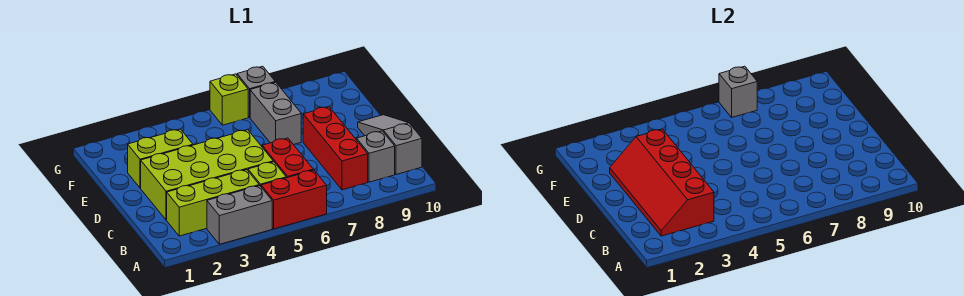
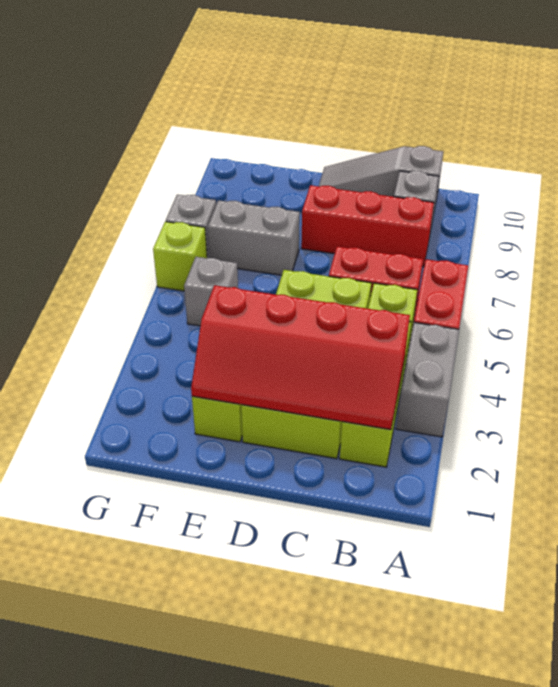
grey 1x1 brick [719,66,757,117] -> grey 1x1 brick moved to [184,257,238,326]

